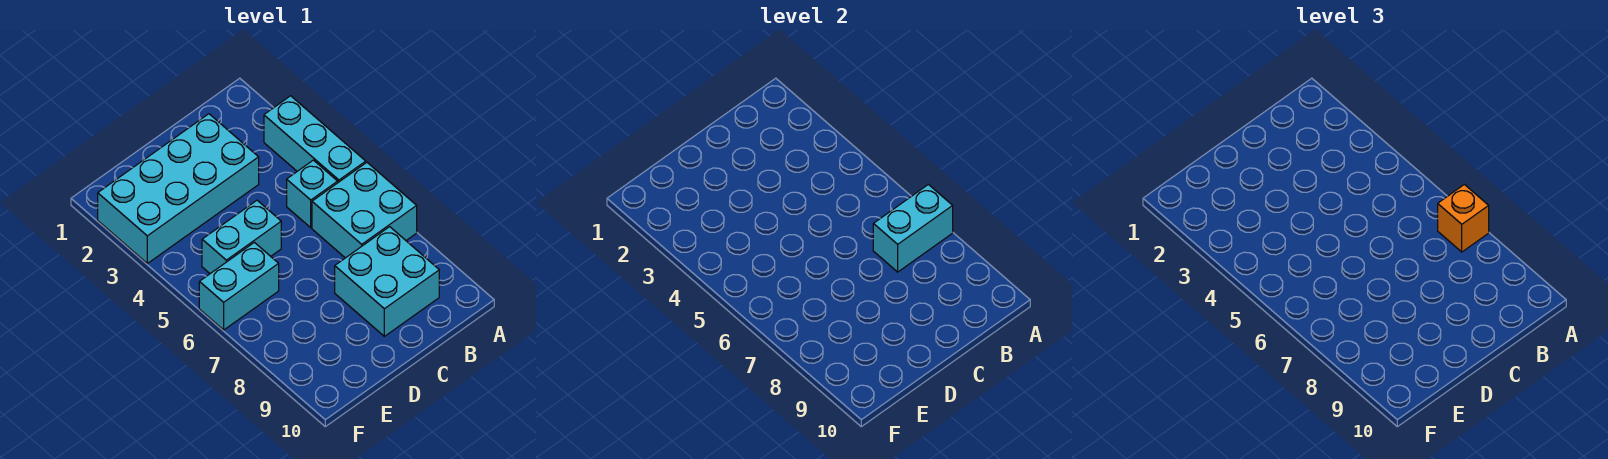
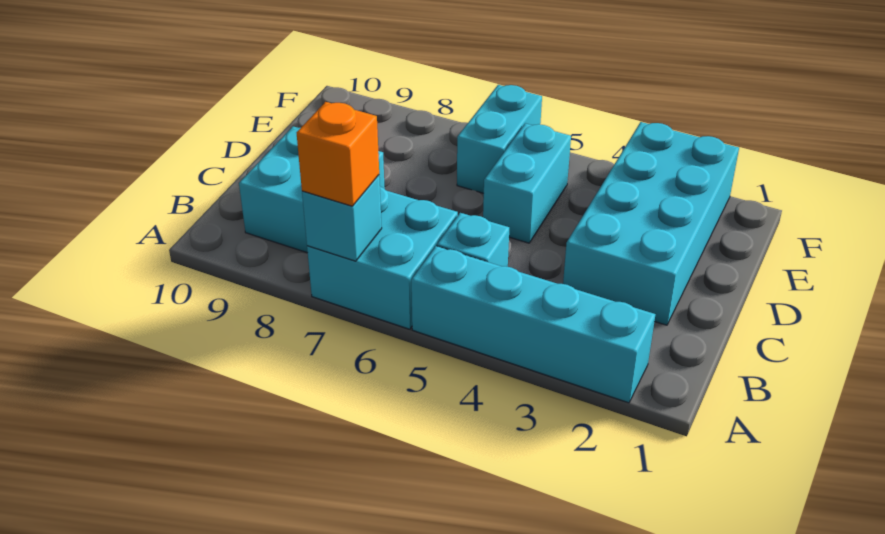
cyan 1x3 brick [264,96,366,182] -> cyan 1x4 brick [411,246,655,403]
cyan 1x2 brick [873,185,953,272] -> cyan 1x1 brick [302,175,382,261]

